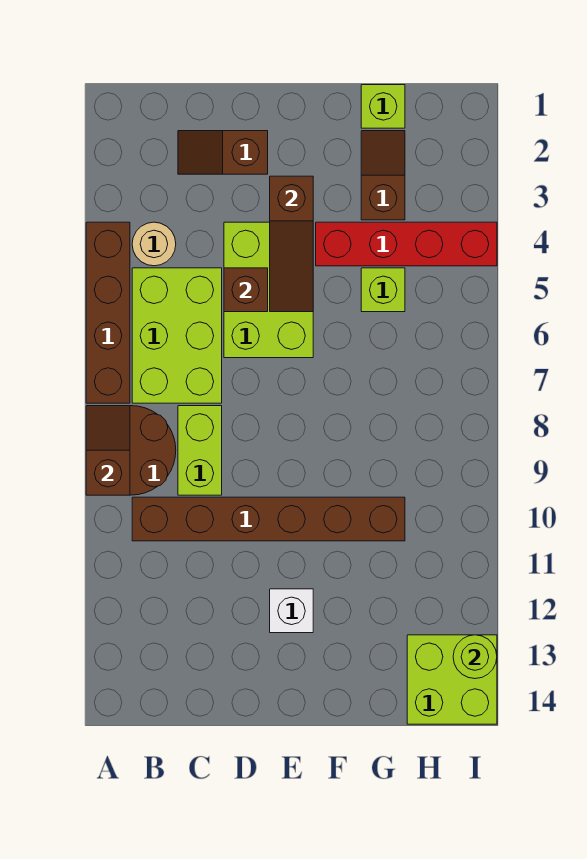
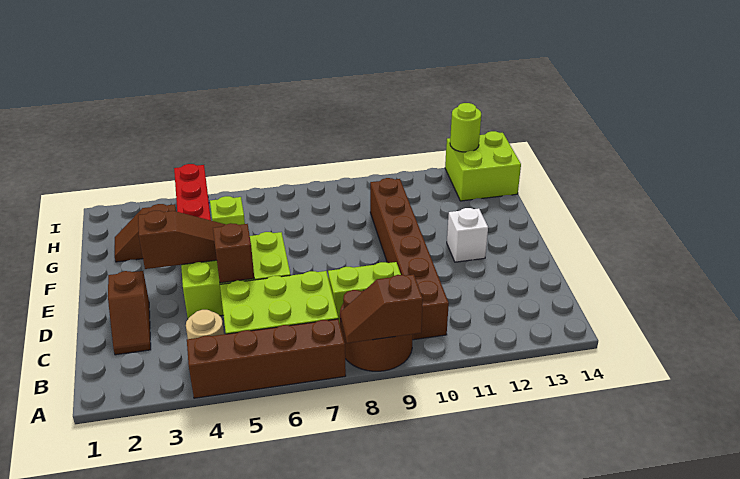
lime 1x1 brick [361,85,405,128] -> none

